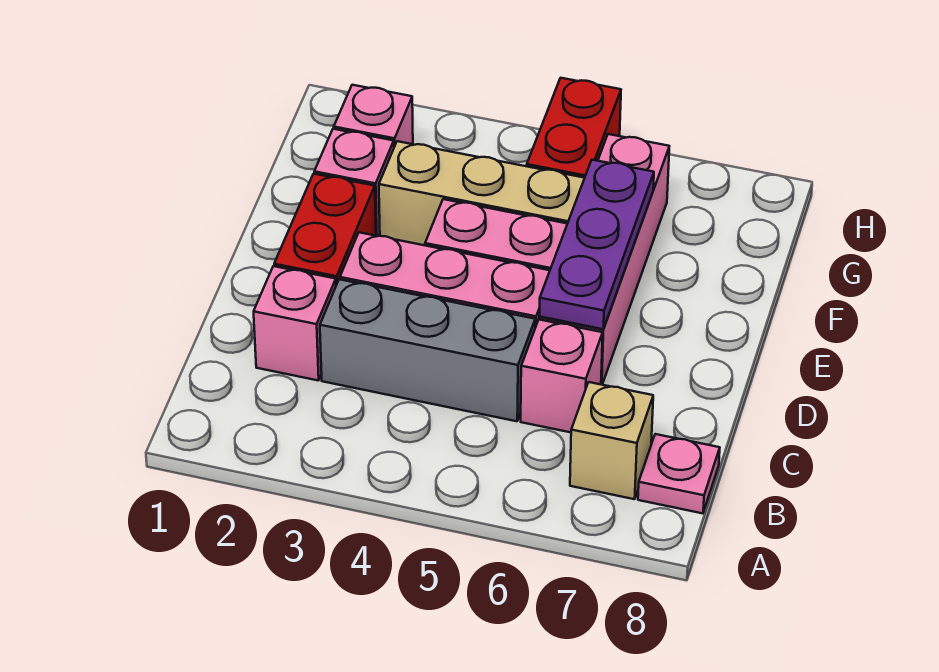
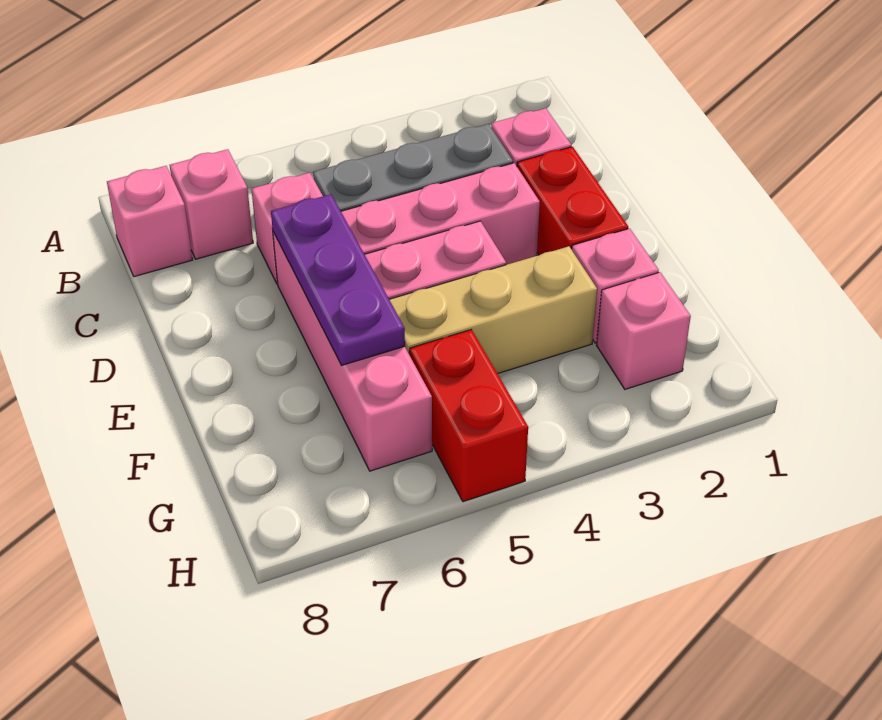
tan 1x1 brick [570,382,653,499] -> pink 1x1 brick [170,149,253,259]
pink 1x1 plate [638,434,720,513] -> pink 1x1 brick [107,166,192,277]

